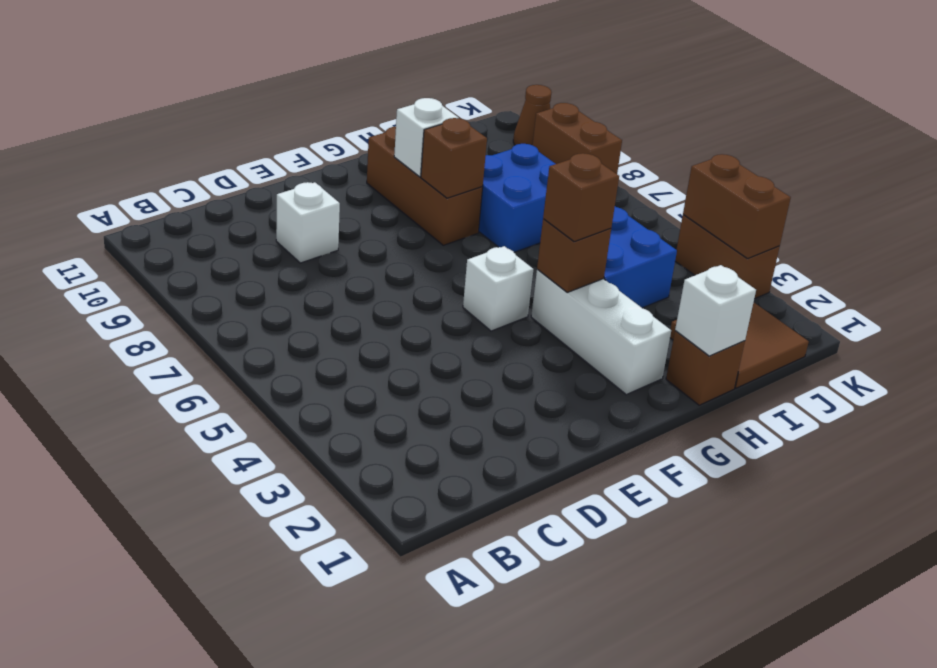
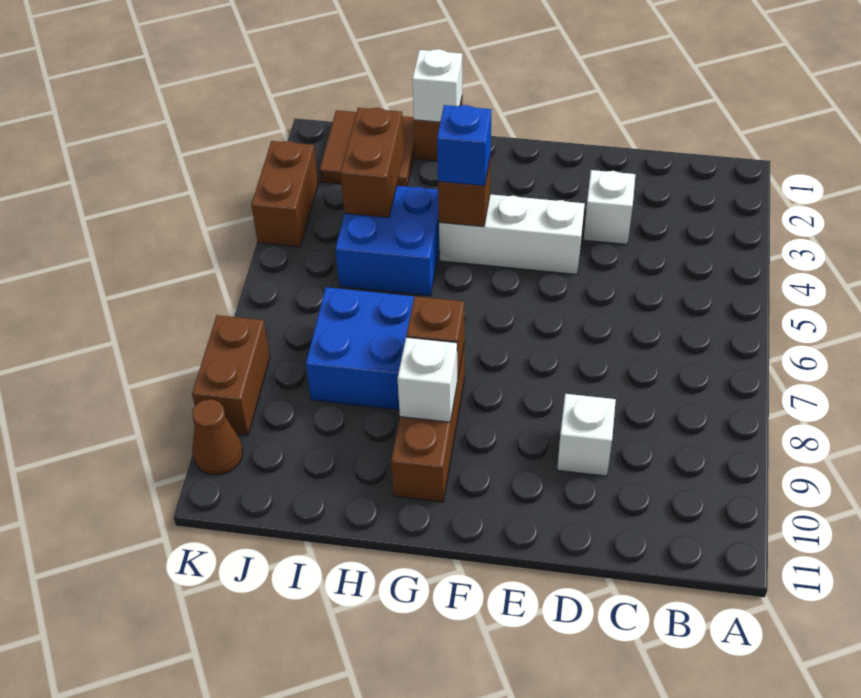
white 1x1 brick [463,246,534,331] -> white 1x1 brick moved to [584,170,635,244]
white 1x3 brick [531,269,671,395] -> white 1x3 brick turned to [439,194,585,274]
brown 1x1 brick [543,153,619,242] -> blue 1x1 brick [437,105,491,186]
brown 1x2 brick [683,154,791,259] -> brown 1x2 brick moved to [341,108,404,218]

